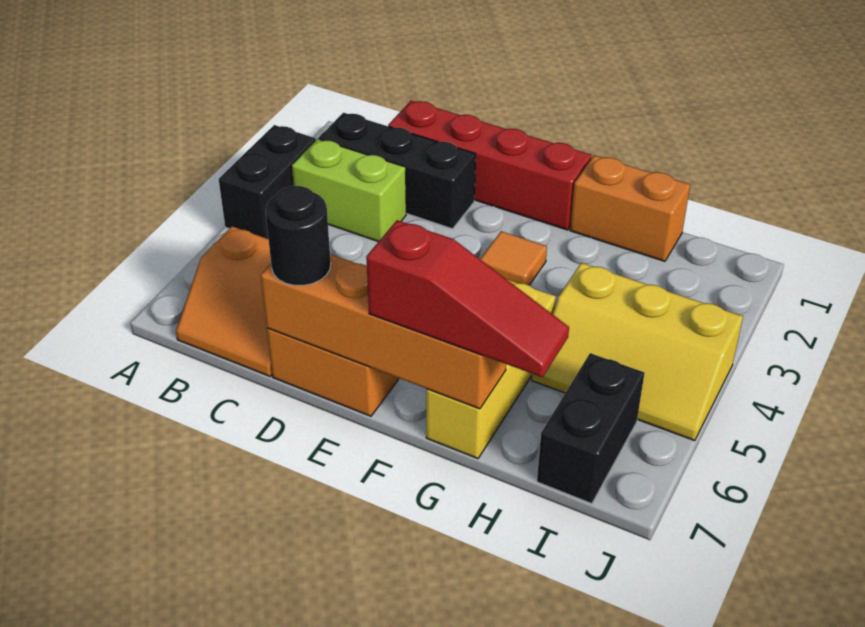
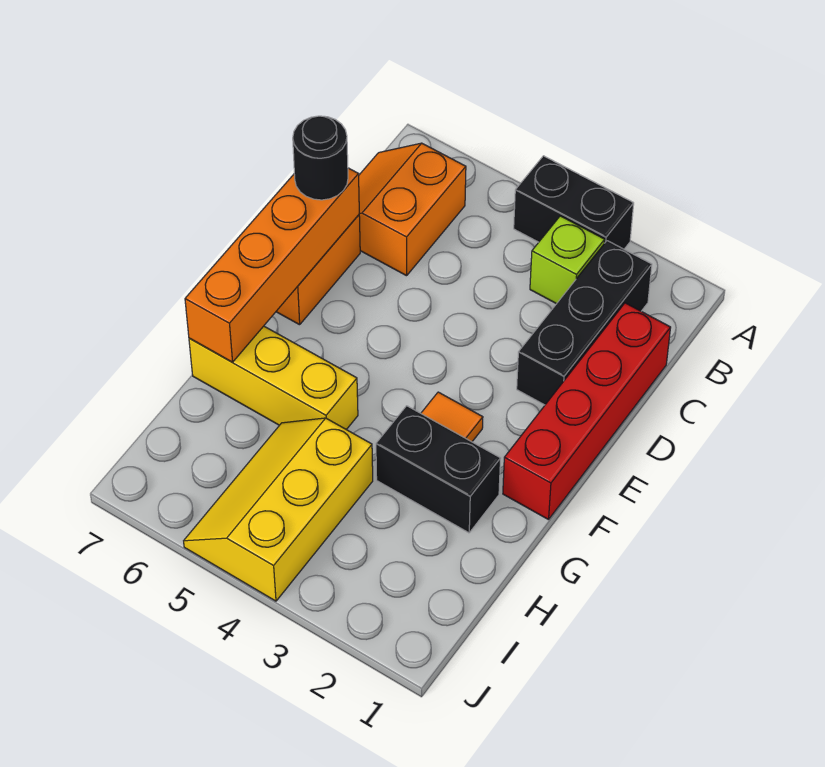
lime 1x2 brick [292,139,406,242] -> lime 1x1 brick [530,216,605,304]
red 1x3 slope [366,220,569,377] -> none
orange 1x2 brick [570,155,690,261] -> none
black 1x2 brick [537,353,644,504] -> black 1x2 brick moved to [376,406,501,533]

